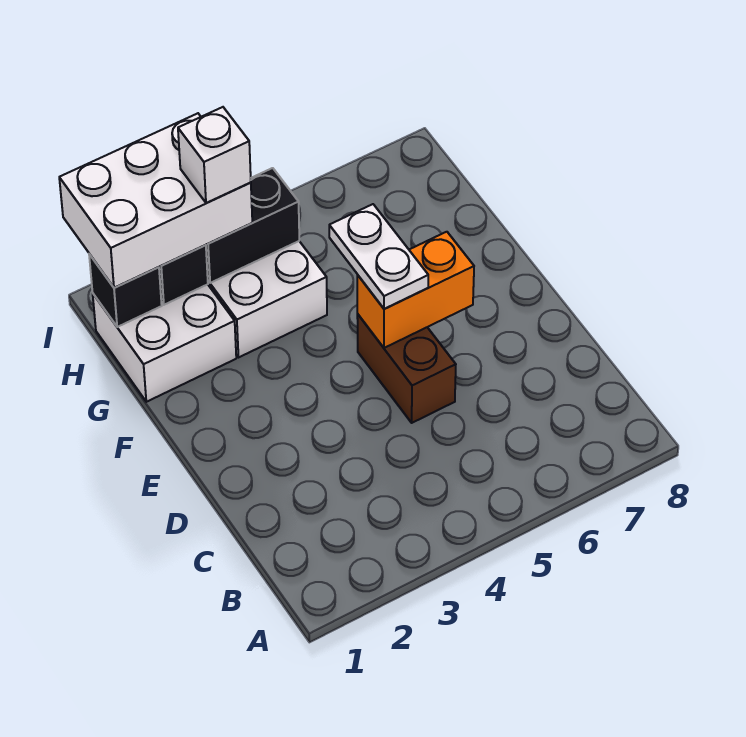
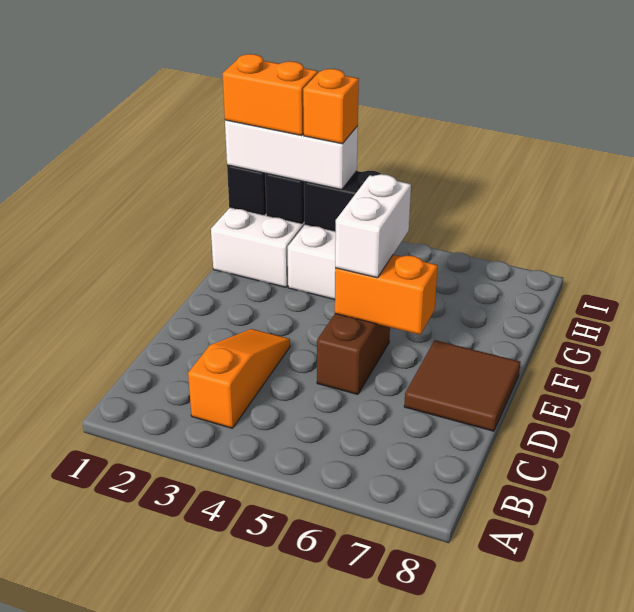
none -> orange 1x3 slope [188,329,290,428]
none -> brown 2x2 tile [404,340,520,431]
white 1x2 plate [329,204,428,309] -> white 1x2 brick [335,174,411,278]
white 2x3 brick [59,113,252,288] -> white 1x3 brick [225,120,358,190]
none -> orange 1x2 brick [222,54,318,135]
white 1x1 brick [178,107,251,203] -> orange 1x1 brick [303,69,359,144]

